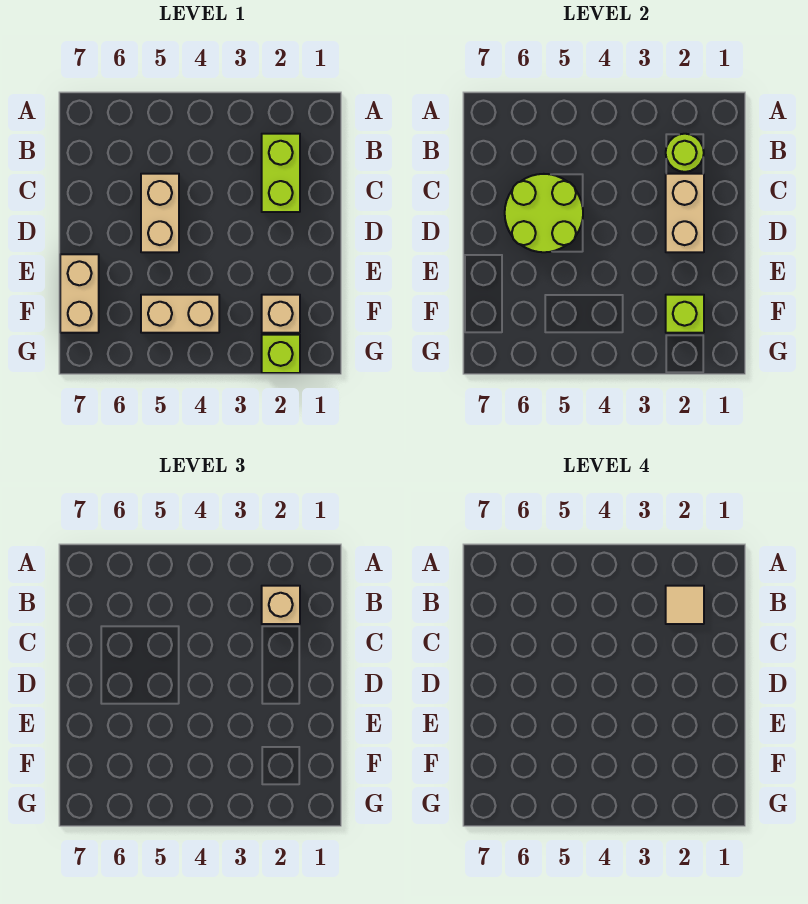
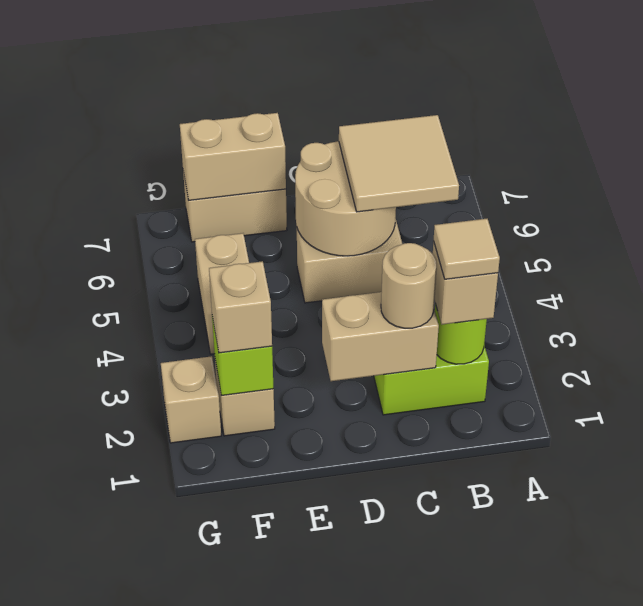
none -> tan 2x2 tile [339,115,459,212]
none -> tan 1x1 round brick [381,243,437,328]
lime 2x2 round brick [505,174,583,252] -> tan 2x2 round brick [295,141,396,256]
none -> tan 1x2 brick [180,113,286,201]
none -> tan 1x1 brick [209,261,272,353]
lime 1x1 brick [262,335,300,373] -> tan 1x1 brick [161,356,221,443]

